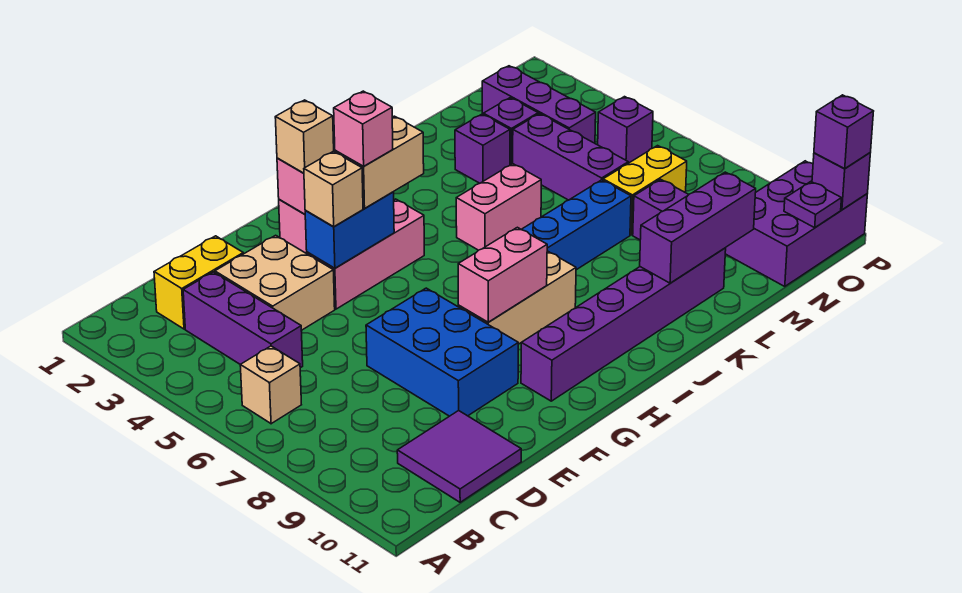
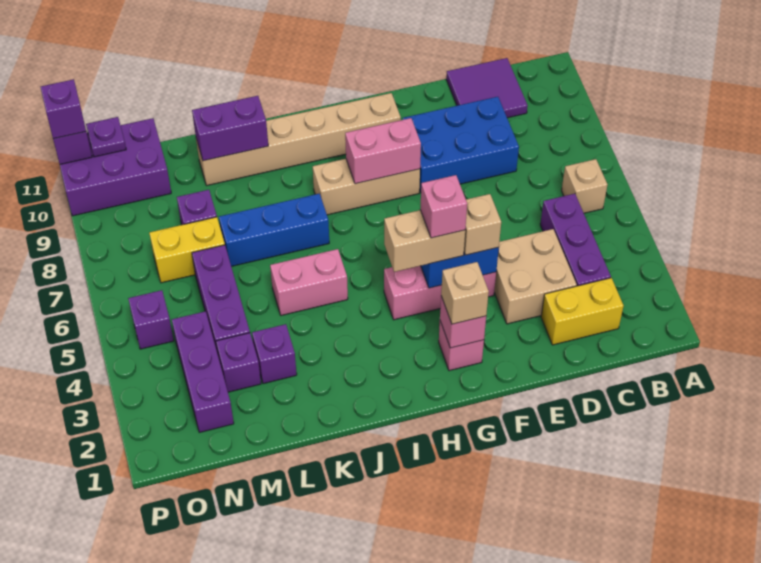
blue 2x3 brick [366,288,518,416] -> blue 2x3 brick turned to [403,97,519,192]
purple 1x6 brick [521,248,726,401] -> tan 1x6 brick [196,93,401,185]
purple 1x3 brick [640,172,756,283] -> purple 1x2 brick [192,96,268,161]

